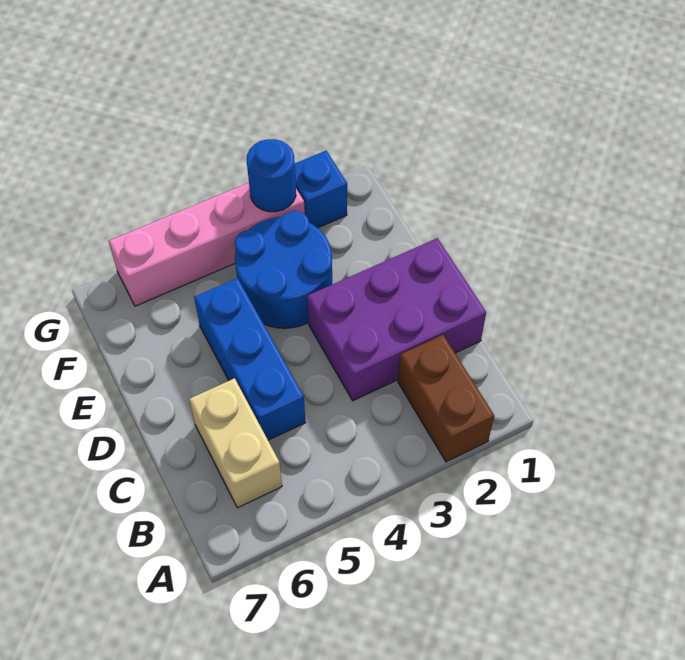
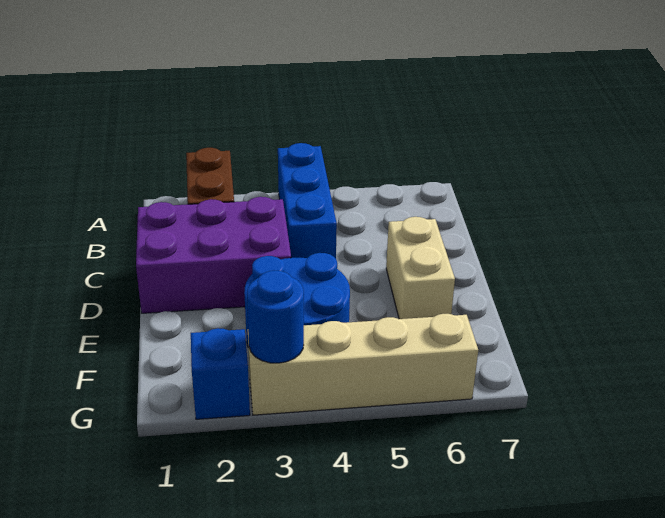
tan 1x2 brick [189,378,282,508] -> tan 1x2 brick moved to [386,217,455,319]
blue 1x3 brick [194,278,305,440] -> blue 1x3 brick moved to [278,143,337,258]
pink 1x4 brick [109,183,305,306] -> tan 1x4 brick [248,314,478,415]

